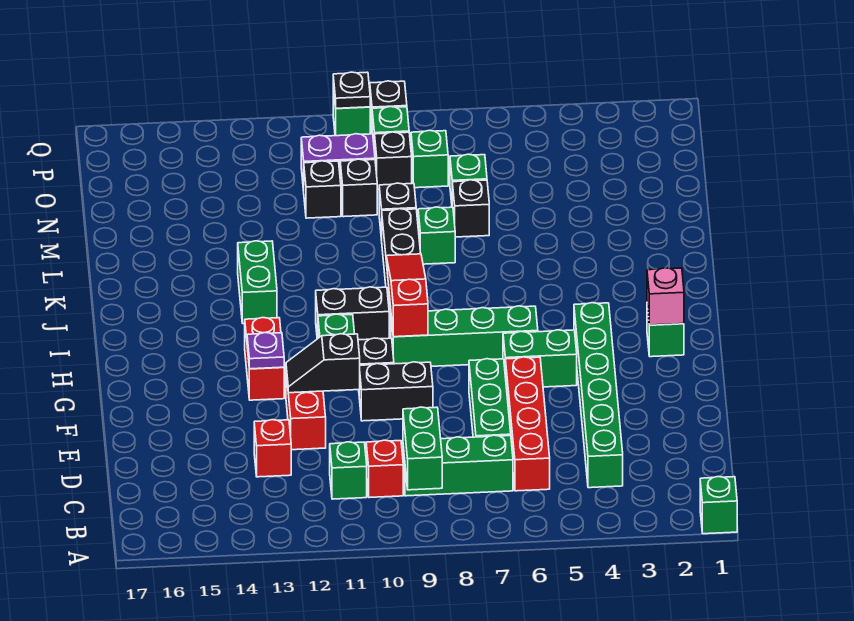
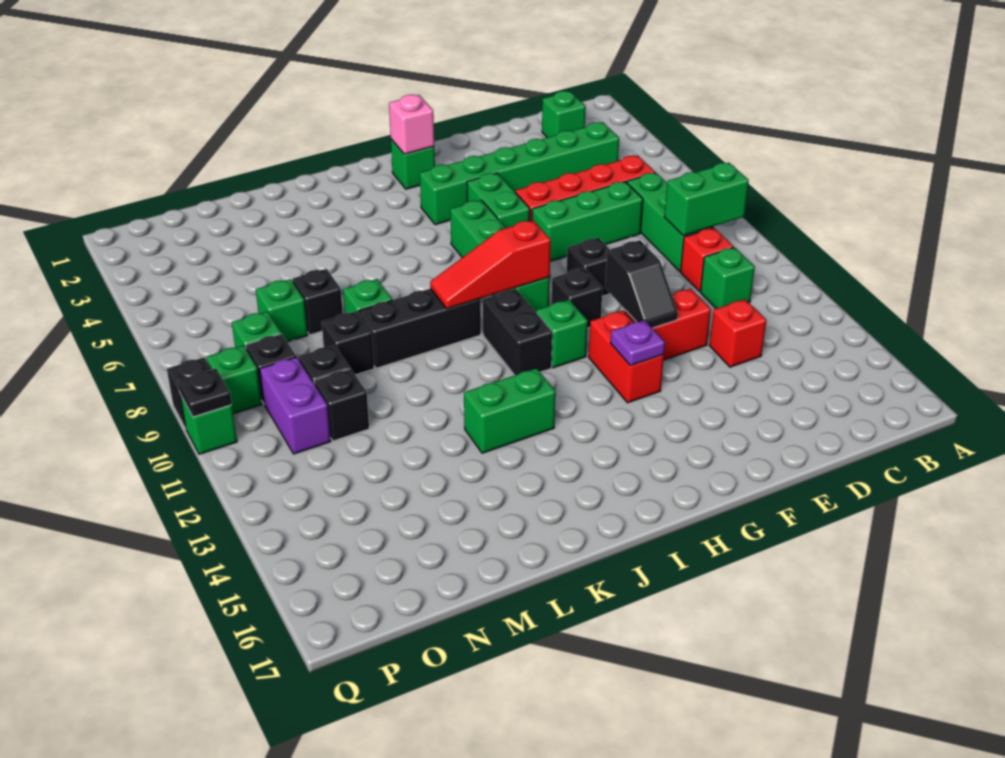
green 1x1 brick [700,477,737,534] -> green 1x1 brick moved to [542,91,586,138]
black 1x2 brick [359,362,433,421] -> black 1x1 brick [567,238,610,296]
red 1x2 brick [245,317,284,400] -> red 1x2 brick turned to [589,311,664,403]

